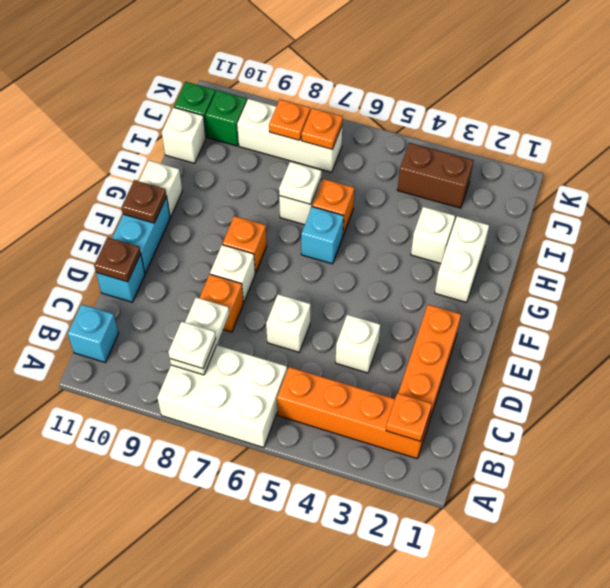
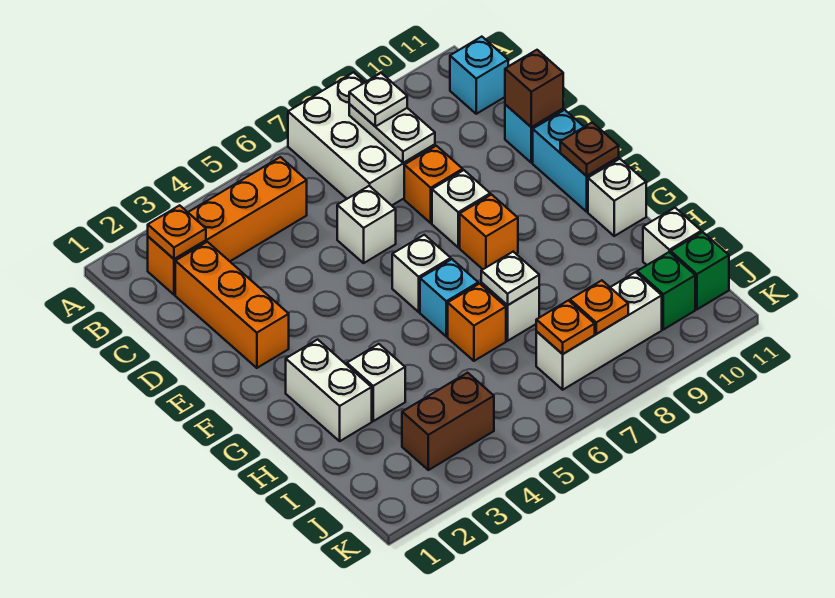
white 2x3 brick [157,345,287,448] -> white 2x3 brick turned to [288,72,435,205]
white 1x1 brick [335,315,380,373] -> white 1x1 brick moved to [392,235,451,312]
brown 1x1 plate [94,237,141,282] -> brown 1x1 brick [505,50,563,127]

